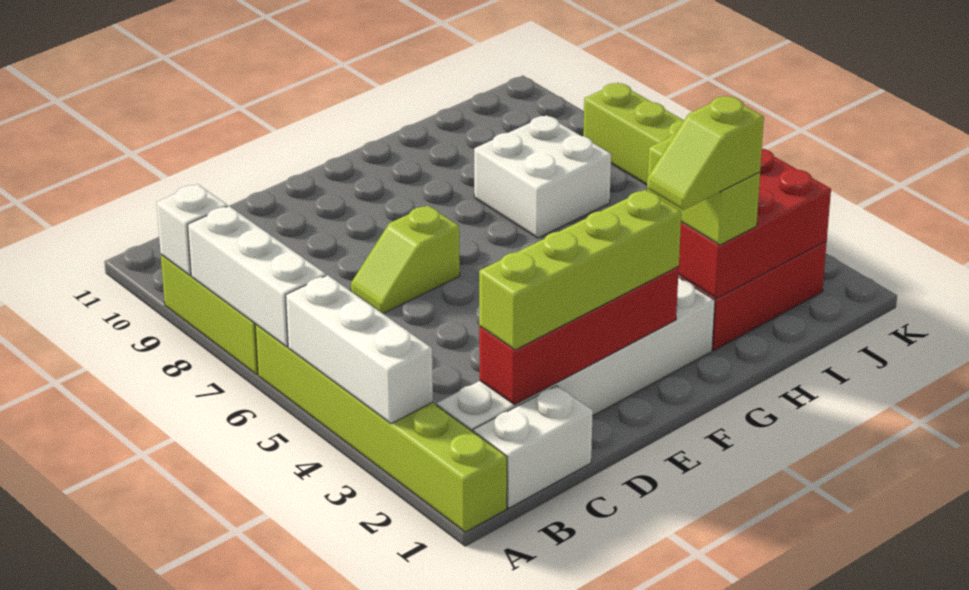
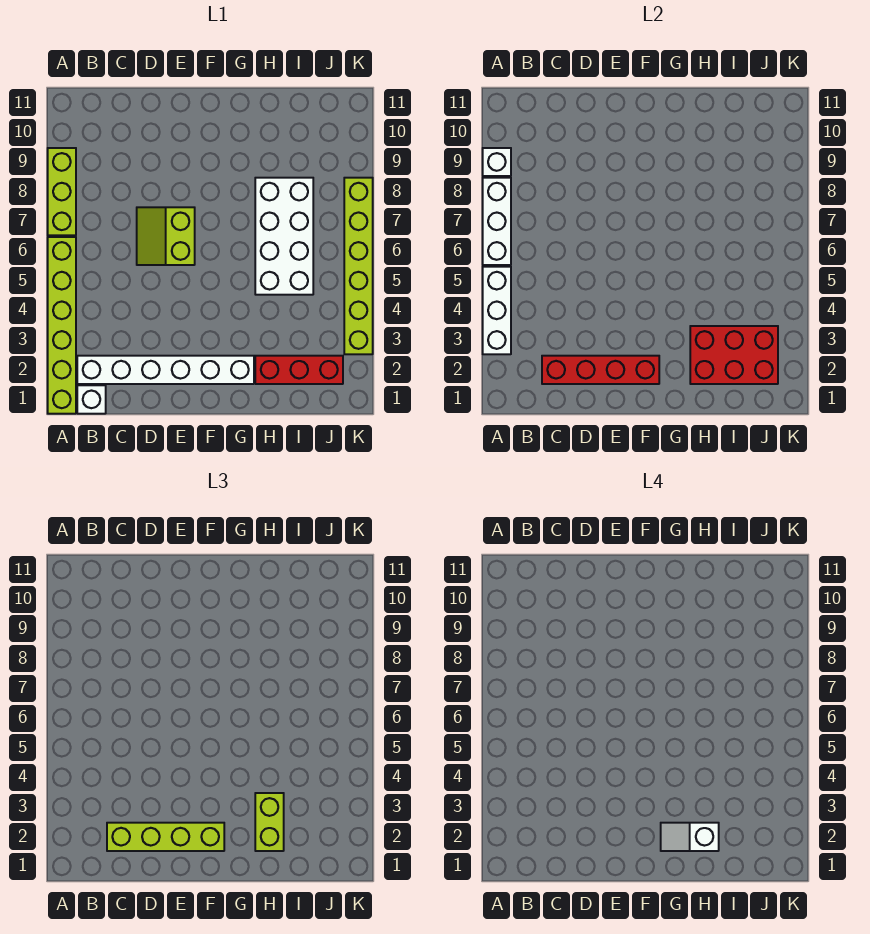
white 1x2 brick [473,386,593,508] -> white 1x1 brick [77,385,106,414]
lime 1x2 slope [351,205,460,313] -> lime 2x2 slope [137,207,195,265]
lime 1x2 slope [647,96,764,210] -> white 1x2 slope [661,823,719,851]
white 2x2 brick [474,115,611,238] -> white 2x4 brick [255,178,313,295]

